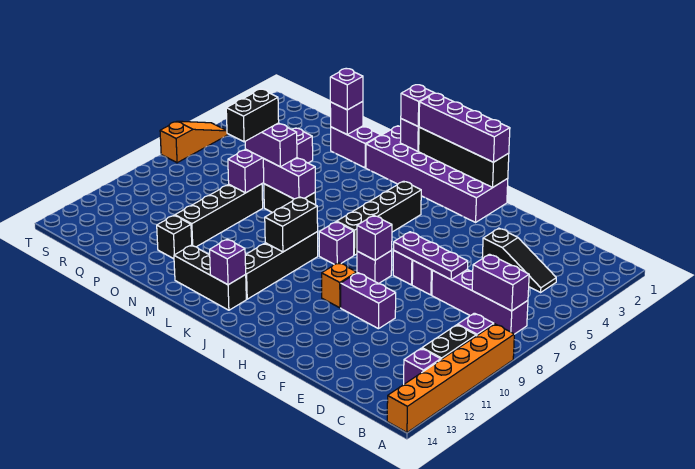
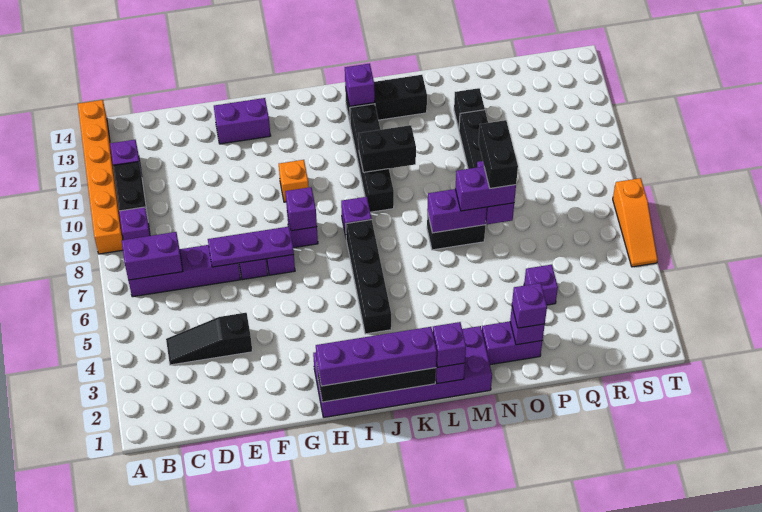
purple 1x2 brick [341,273,396,329] -> purple 1x2 brick moved to [214,98,271,144]
black 1x2 brick [265,197,318,252] -> black 1x2 brick turned to [359,125,416,172]

